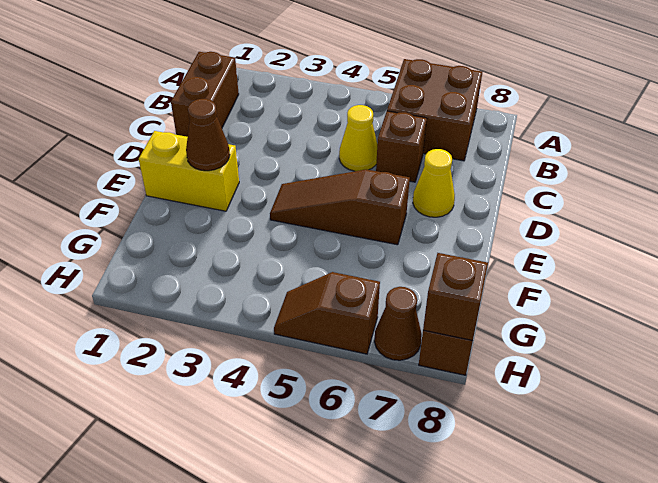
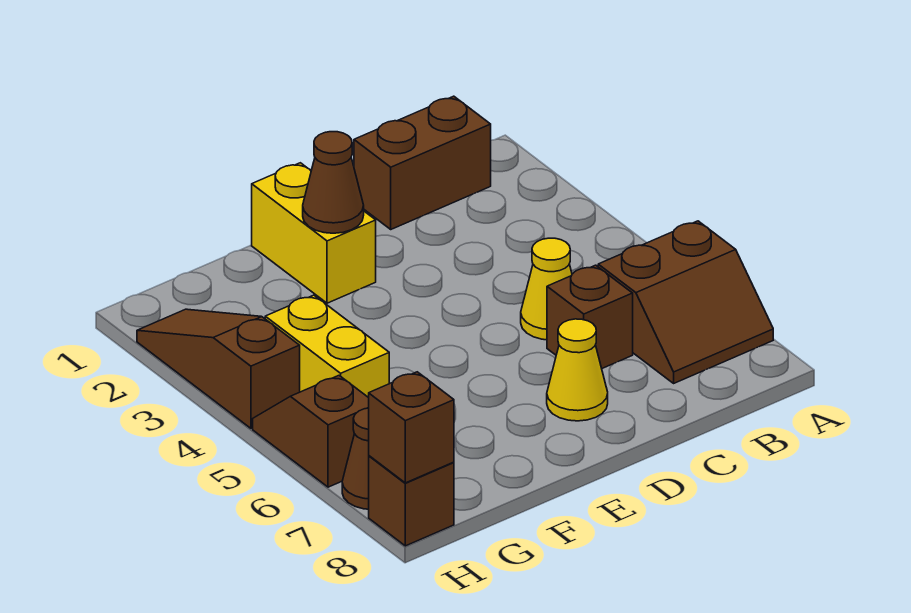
brown 2x2 brick [387,59,482,161] -> brown 2x2 slope [598,221,773,383]
brown 1x3 slope [270,170,410,245] -> brown 1x3 slope moved to [137,309,300,428]
none -> yellow 1x2 brick [265,295,389,398]

